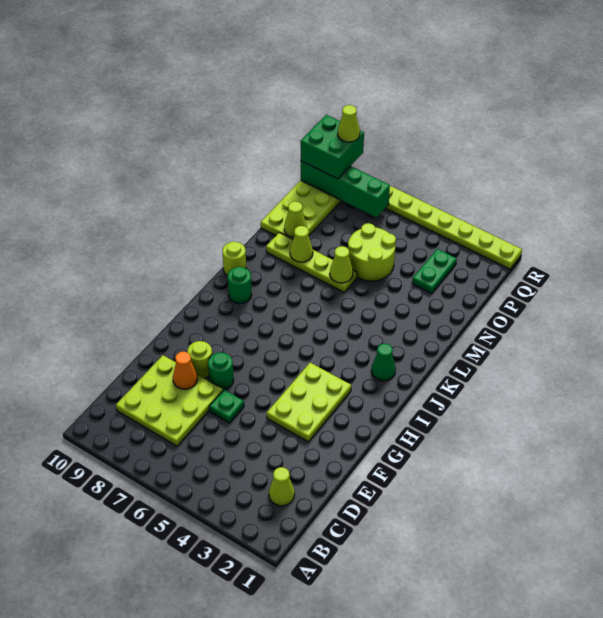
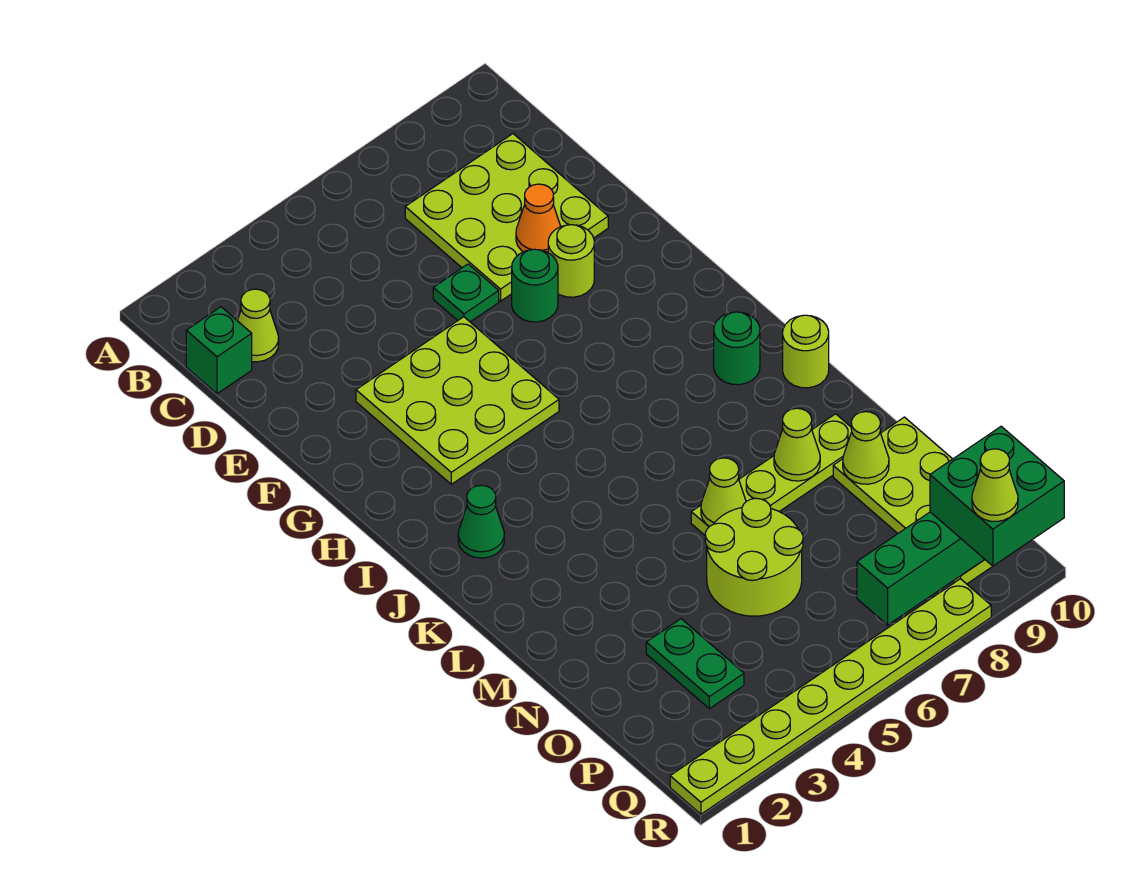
none -> green 1x1 brick [186,307,252,394]
lime 2x3 plate [267,363,351,442] -> lime 3x3 plate [356,317,559,484]

